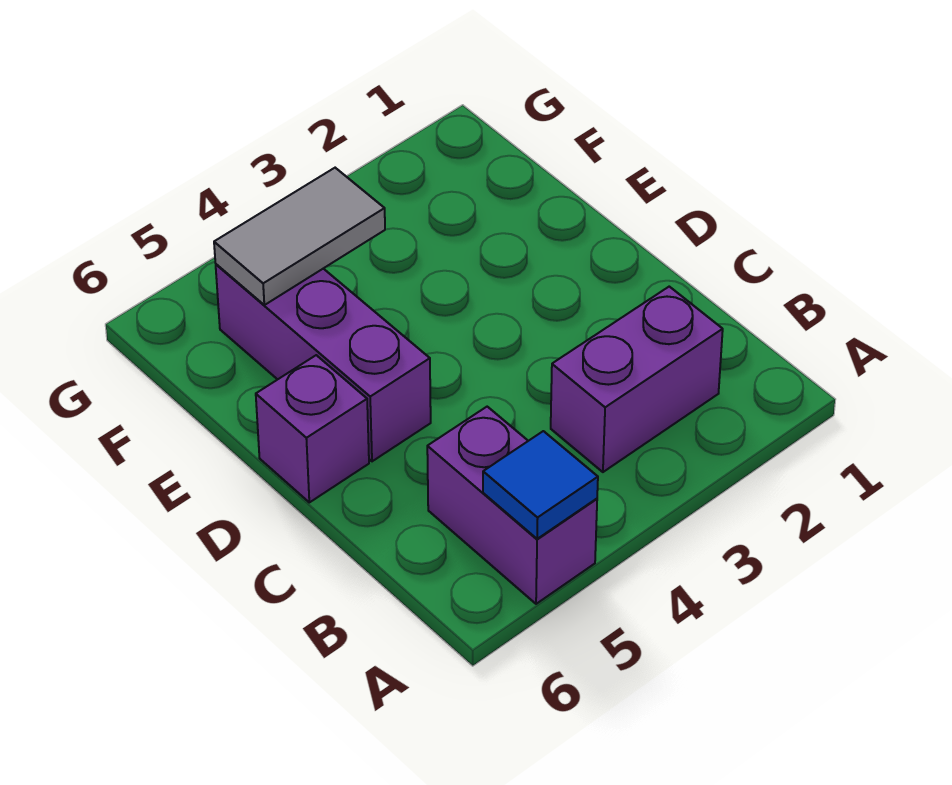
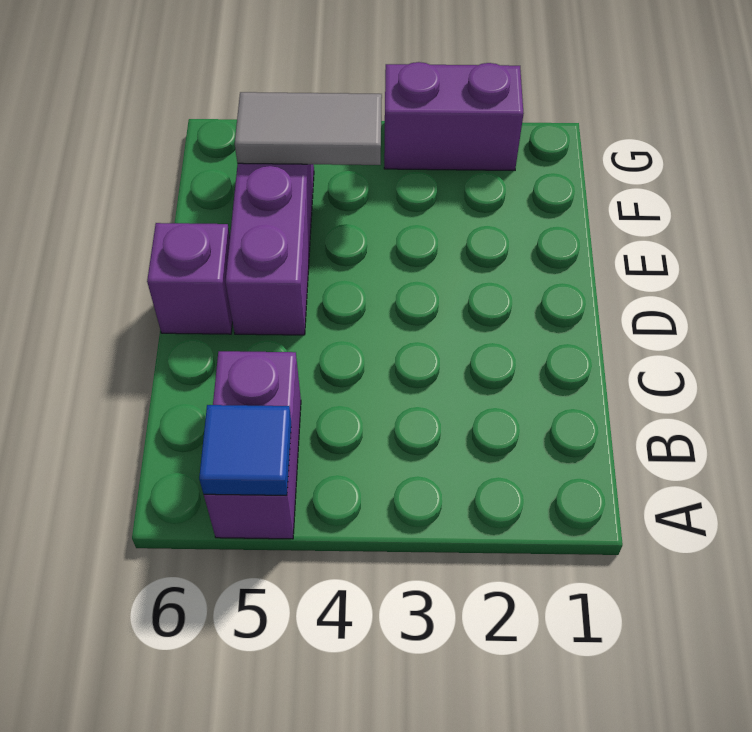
purple 1x2 brick [551,287,723,472] -> purple 1x2 brick moved to [384,62,524,170]

